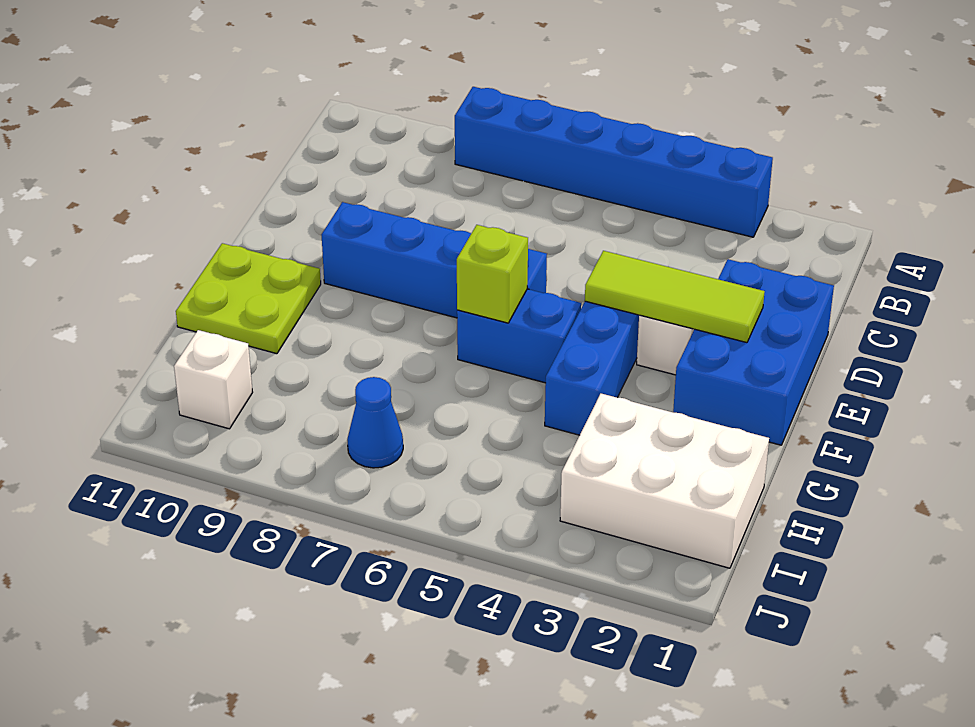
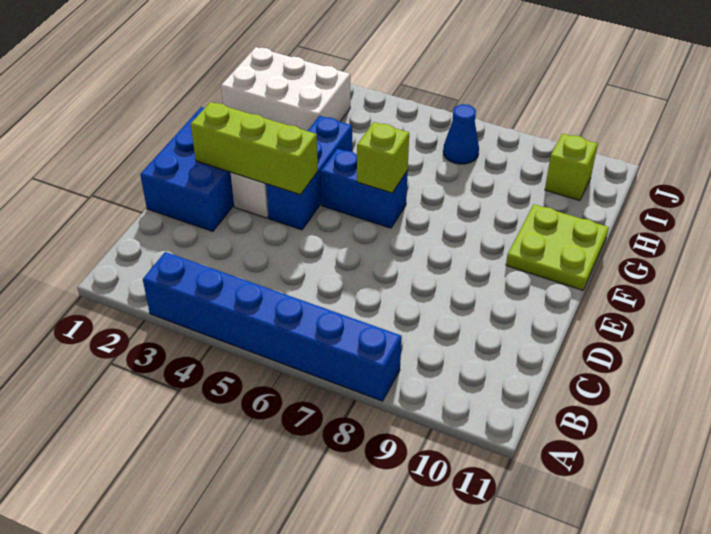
lime 1x3 tile [585,251,765,343] -> lime 1x3 brick [191,102,318,195]
blue 1x4 brick [321,202,547,318] -> none
white 1x1 brick [174,330,253,429] -> lime 1x1 brick [545,134,598,201]

